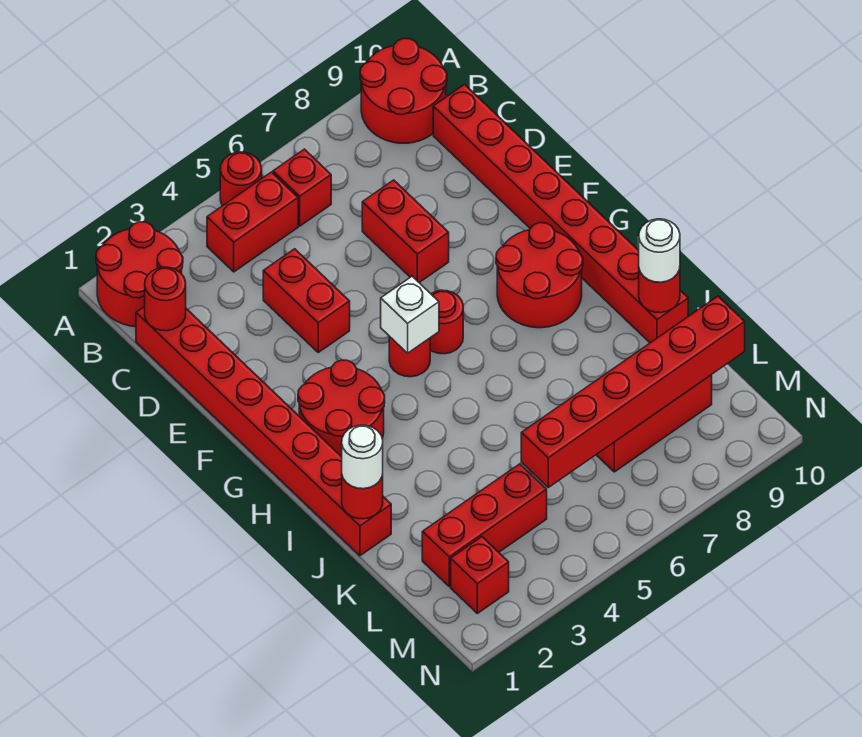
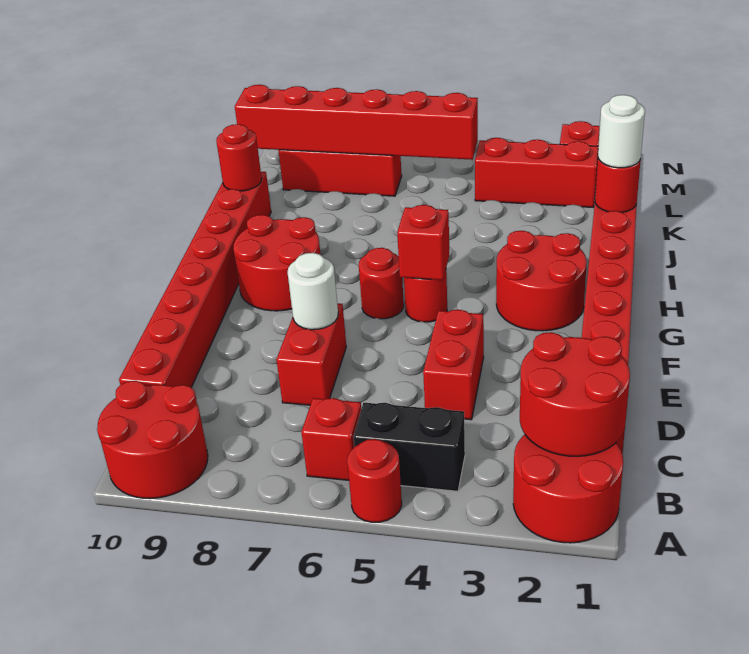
red 1x2 brick [207,172,298,272] -> black 1x2 brick [353,403,465,491]
red 1x1 round brick [145,267,186,331] -> red 2x2 round brick [520,332,630,456]
white 1x1 brick [381,276,439,353] -> red 1x1 brick [397,205,449,280]
white 1x1 round brick [639,219,680,282] -> white 1x1 round brick moved to [288,253,338,330]

